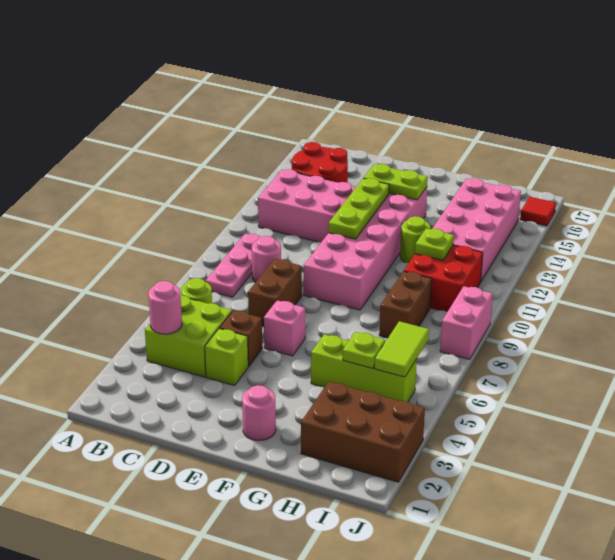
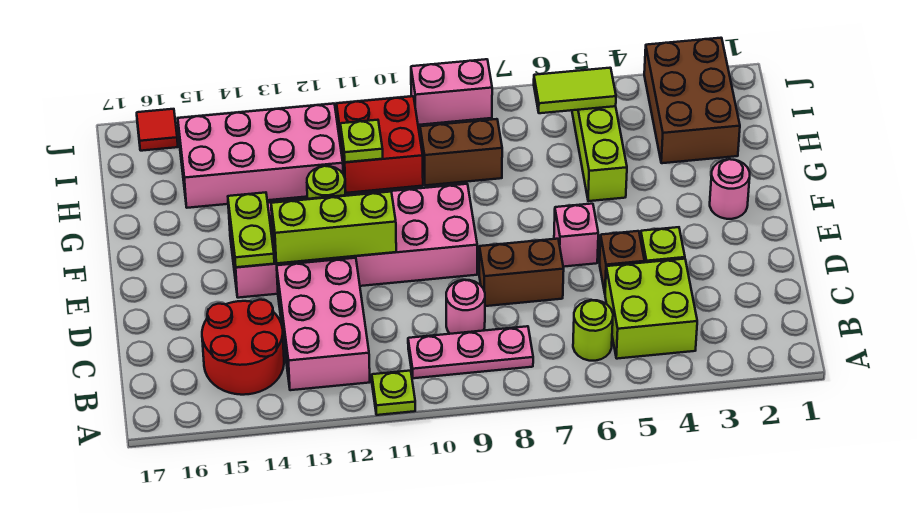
pink 1x1 round brick [148,281,182,334] -> none
lime 1x3 plate [329,178,389,239] -> lime 1x3 brick [271,192,396,263]
lime 1x1 plate [343,332,385,368] -> lime 1x1 plate moved to [372,371,415,415]

